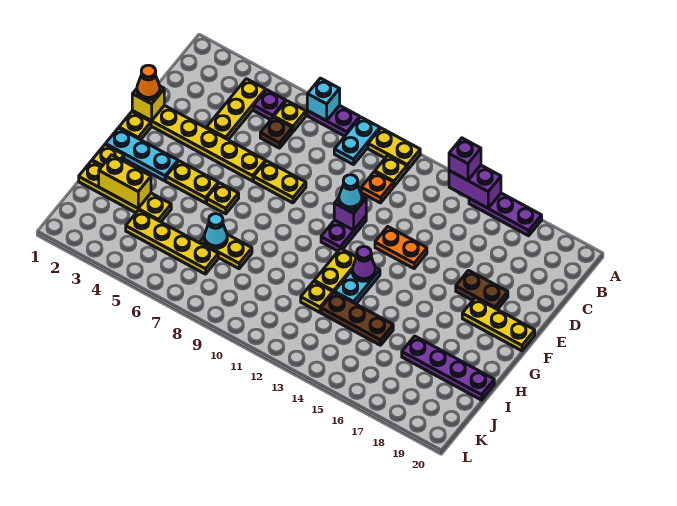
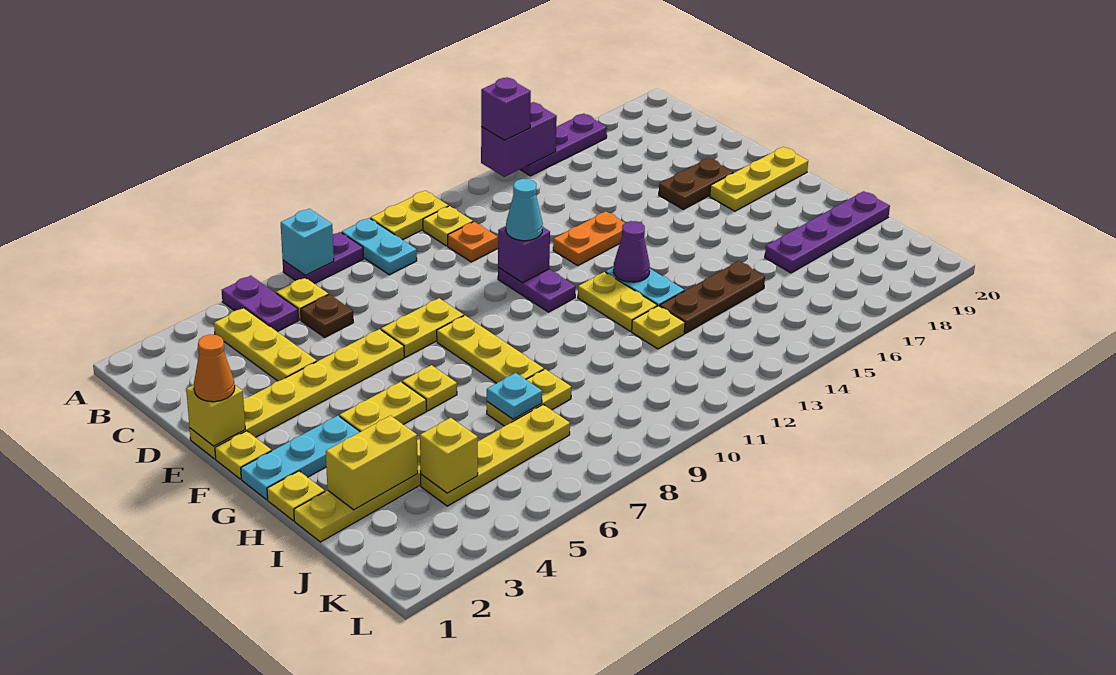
purple 1x1 plate [254,90,286,120] -> purple 1x2 plate [222,276,298,332]
none -> yellow 1x3 plate [437,315,544,383]
cyan 1x1 cone [204,214,227,249] -> cyan 1x1 plate [487,373,542,419]
none -> yellow 1x1 brick [420,418,478,493]

